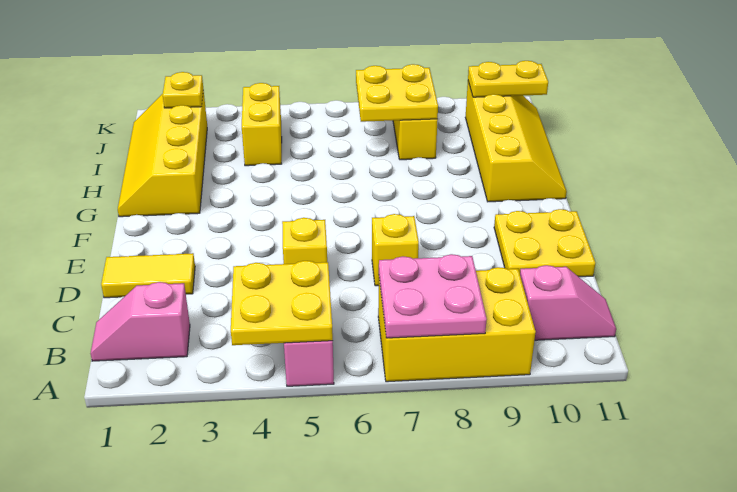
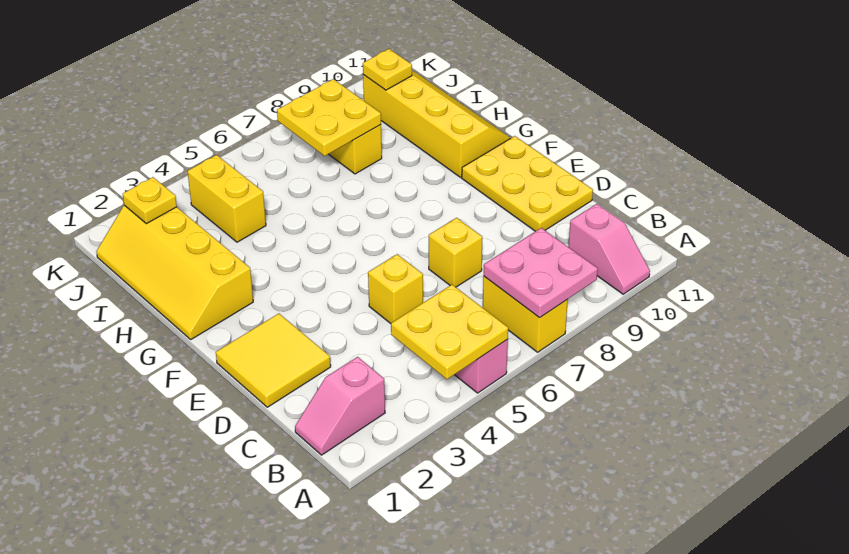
yellow 2x3 brick [378,267,536,382] -> yellow 1x2 brick [483,277,568,352]
pink 1x2 slope [520,265,616,340] -> pink 1x2 slope turned to [569,204,650,294]
yellow 1x2 tile [101,253,195,298] -> yellow 2x2 tile [216,314,331,407]
yellow 2x2 plate [494,209,595,277] -> yellow 2x3 plate [462,136,593,231]
yellow 1x2 plate [468,61,548,97] -> yellow 1x1 plate [363,49,412,90]

